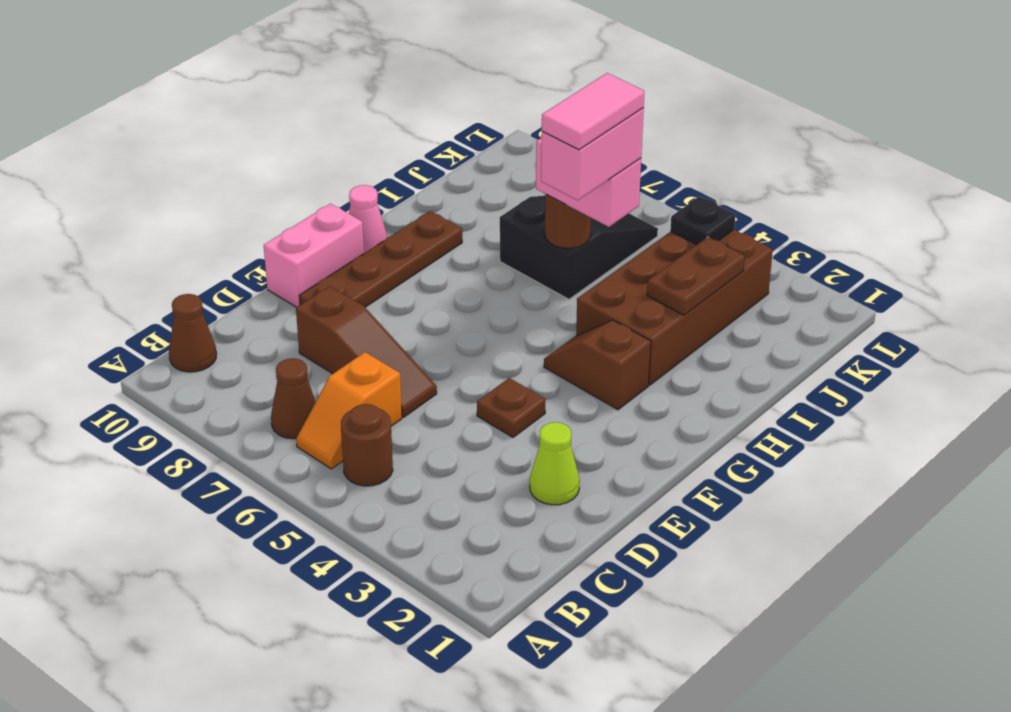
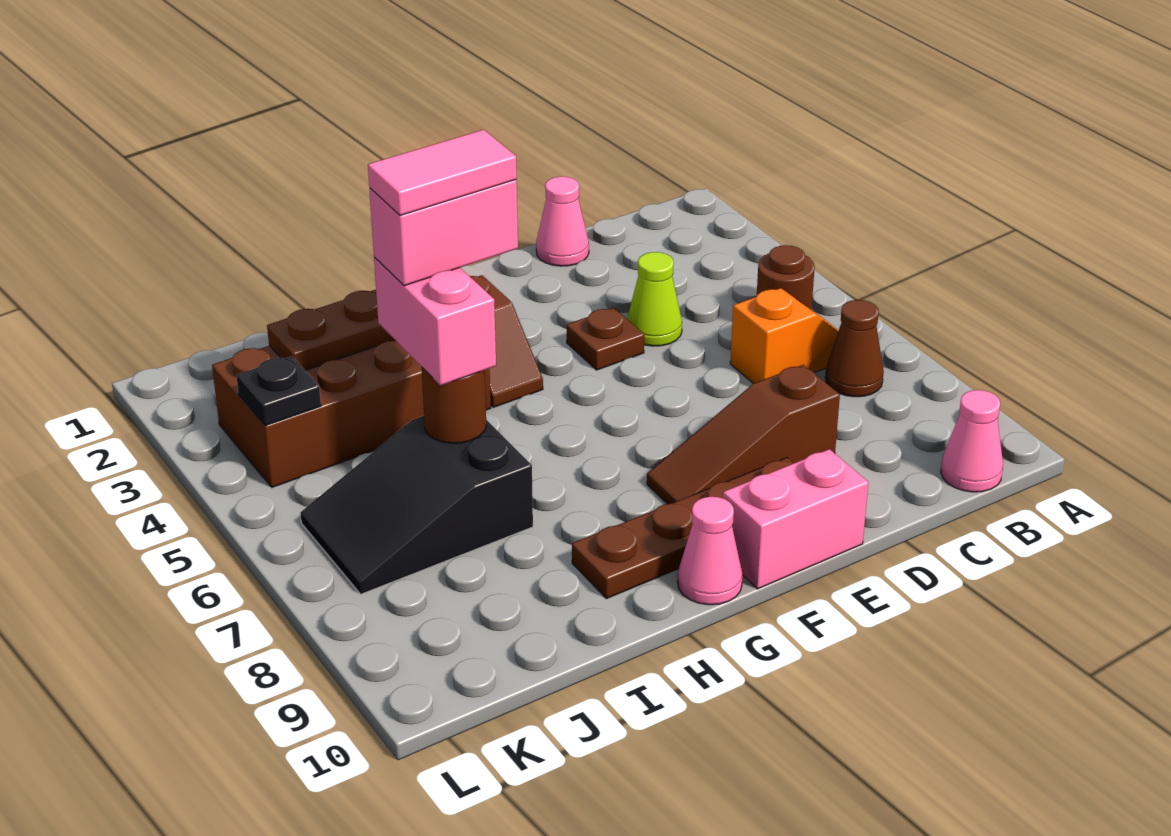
brown 1x1 cone [169,294,217,372] -> pink 1x1 cone [941,390,1003,492]
none -> pink 1x1 cone [536,177,589,266]
lime 1x1 cone [530,422,580,505] -> lime 1x1 cone moved to [627,252,682,346]
brown 1x3 slope [296,286,437,417] -> brown 1x3 slope turned to [647,365,840,504]

